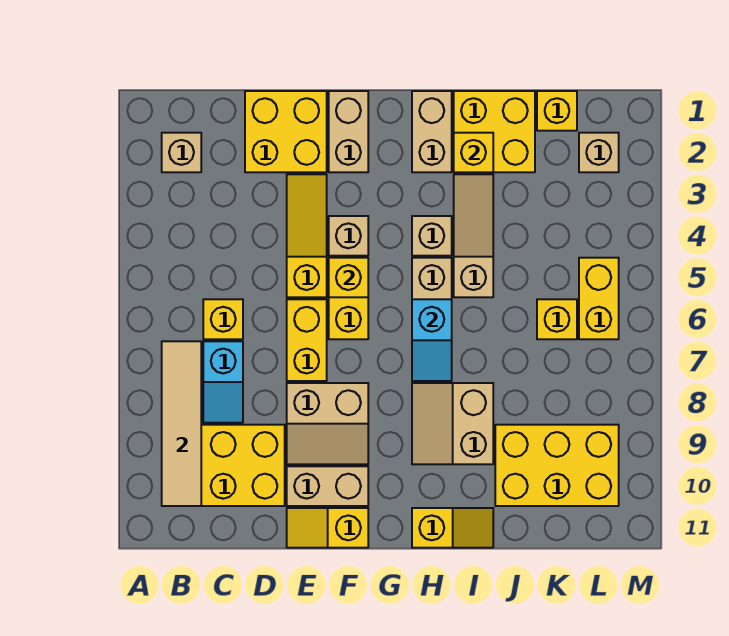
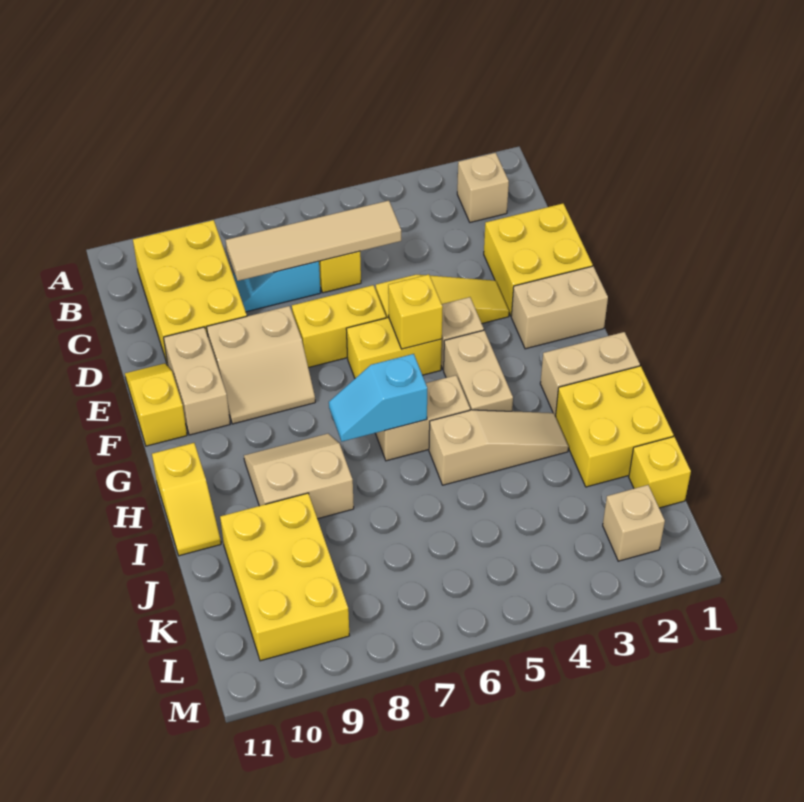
tan 1x4 tile [162,341,201,506] -> tan 1x4 tile moved to [226,201,401,281]
tan 2x2 slope [287,383,368,464] -> tan 2x2 slope turned to [207,306,315,424]
tan 1x1 brick [412,216,452,256] -> tan 1x2 brick [444,330,513,411]
yellow 1x1 brick [454,133,493,172] -> none
yellow 1x1 brick [537,299,577,339] -> none
yellow 1x2 brick [579,258,619,339] -> none

